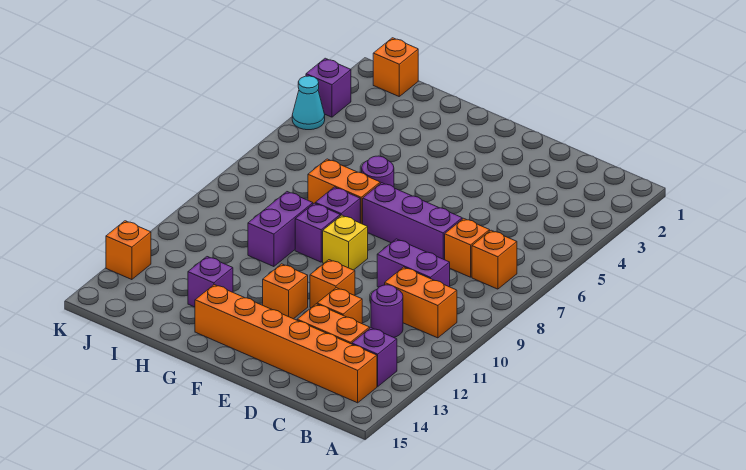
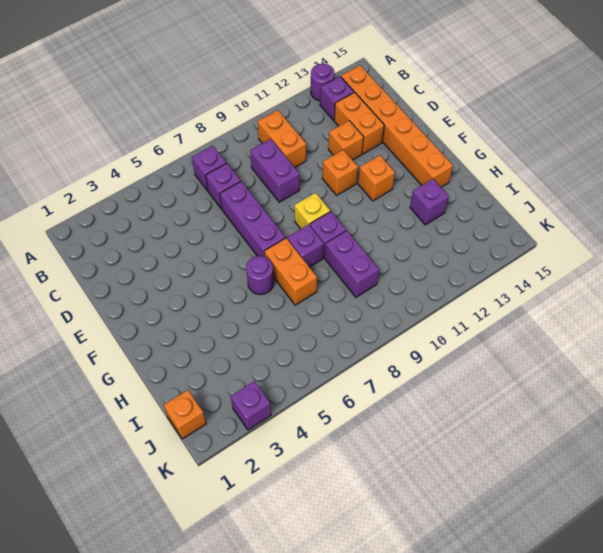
orange 1x1 brick [472,230,517,289] -> purple 1x1 brick [192,146,226,191]
orange 1x1 brick [445,218,490,277] -> purple 1x1 brick [206,163,241,209]
purple 1x1 round brick [371,285,403,337] -> purple 1x1 round brick moved to [311,64,335,101]
purple 1x2 brick [248,192,313,267] -> purple 1x2 brick turned to [325,231,379,297]
cyan 1x1 cone [292,76,325,130] -> none
orange 1x1 brick [106,221,151,280] -> none

